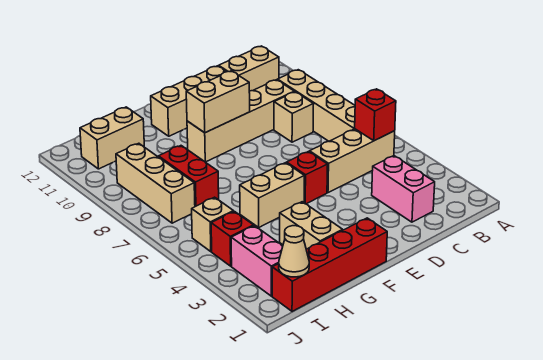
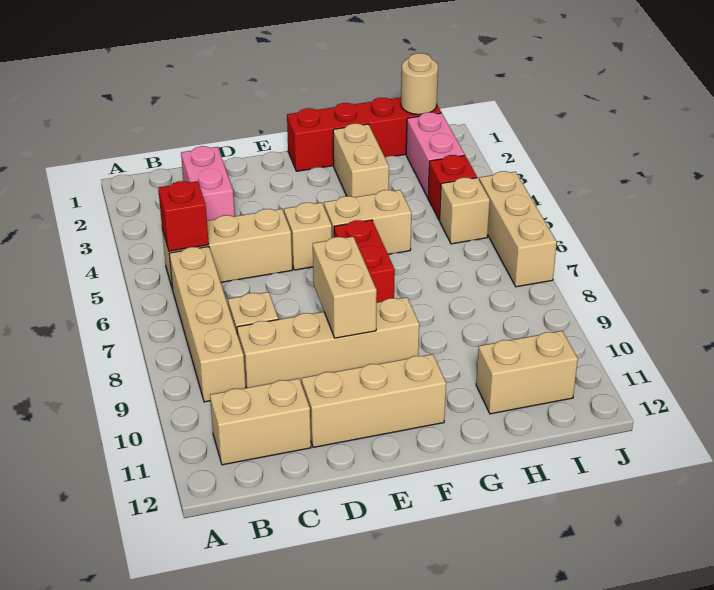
red 1x1 brick [287,152,328,204] -> tan 1x1 brick [284,202,332,270]
tan 1x2 brick [186,71,250,133] -> tan 1x2 brick turned to [313,237,377,338]
red 1x2 brick [159,146,219,207] -> red 1x2 brick moved to [334,220,395,303]
tan 1x1 cone [279,226,309,277] -> tan 1x1 round brick [401,53,438,115]
tan 1x3 brick [116,143,195,223] -> tan 1x3 brick moved to [479,171,557,287]

